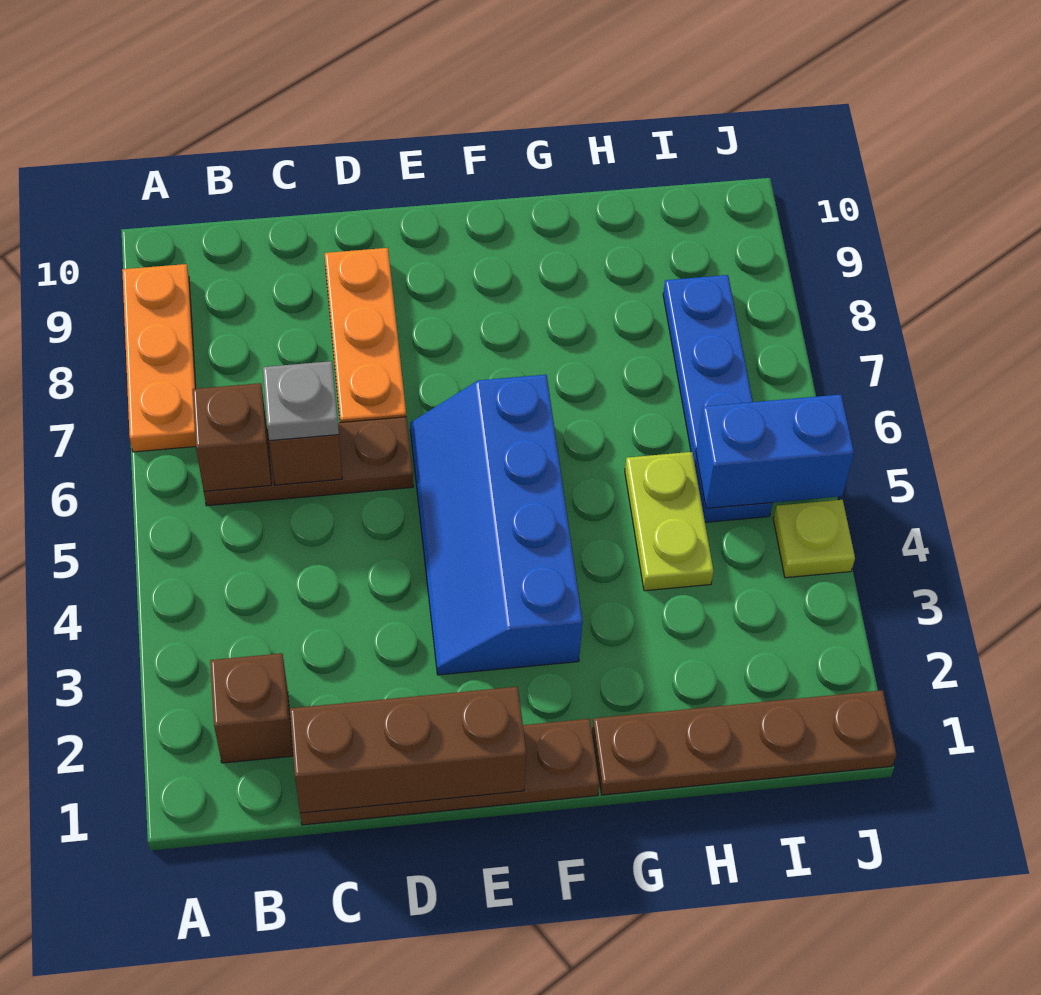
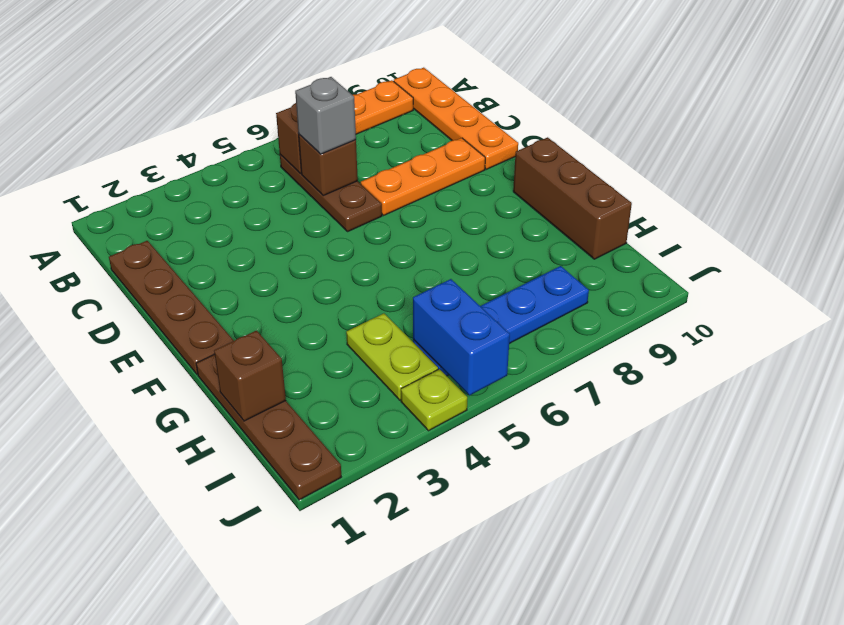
none -> orange 1x4 plate [394,68,518,169]
brown 1x1 brick [210,653,293,763] -> brown 1x1 brick moved to [214,331,286,421]
brown 1x3 brick [290,687,526,813] -> brown 1x3 brick moved to [513,137,632,259]
grey 1x1 plate [263,361,339,441] -> grey 1x1 brick [295,77,356,154]
blue 2x4 slope [410,375,583,675] -> none
lime 1x2 plate [625,452,714,591] -> lime 1x2 plate turned to [346,313,438,400]

